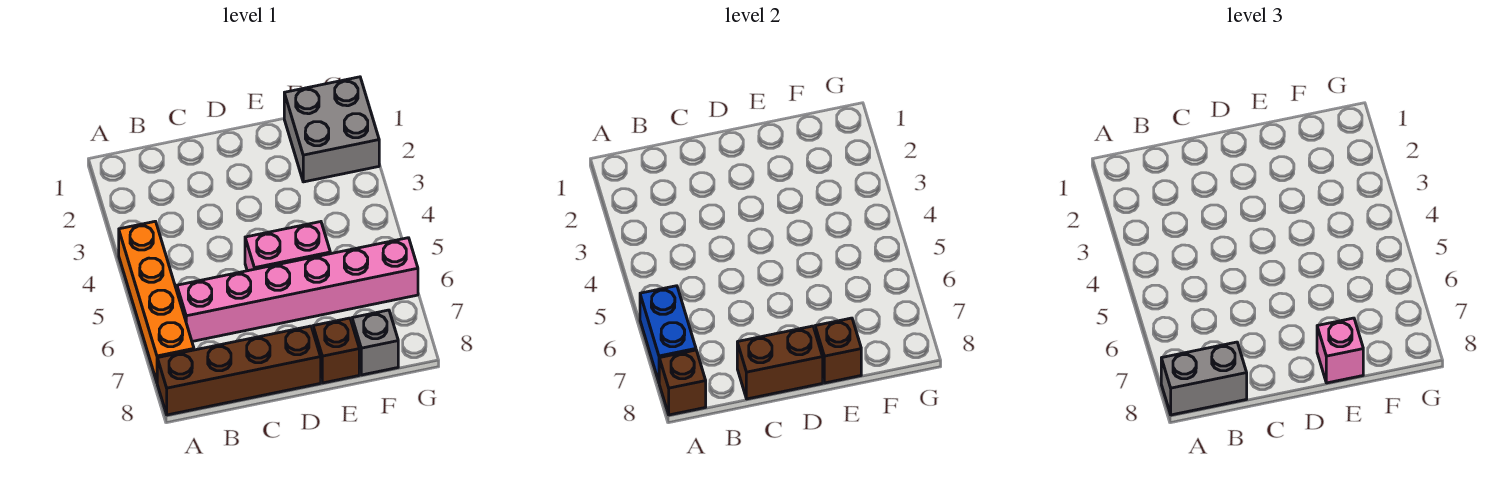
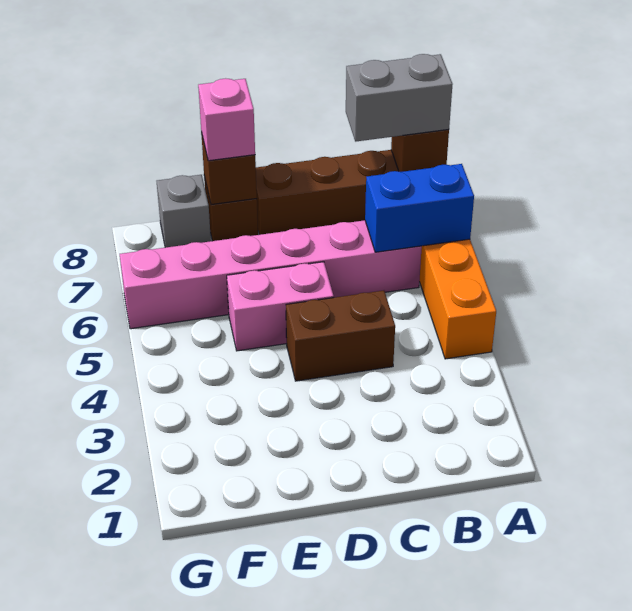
blue 1x2 brick [640,286,696,382] -> blue 1x2 brick turned to [365,164,474,252]
brown 1x2 brick [737,326,823,399] -> brown 1x2 brick moved to [286,291,395,381]
grey 2x2 brick [284,77,379,182] -> none

